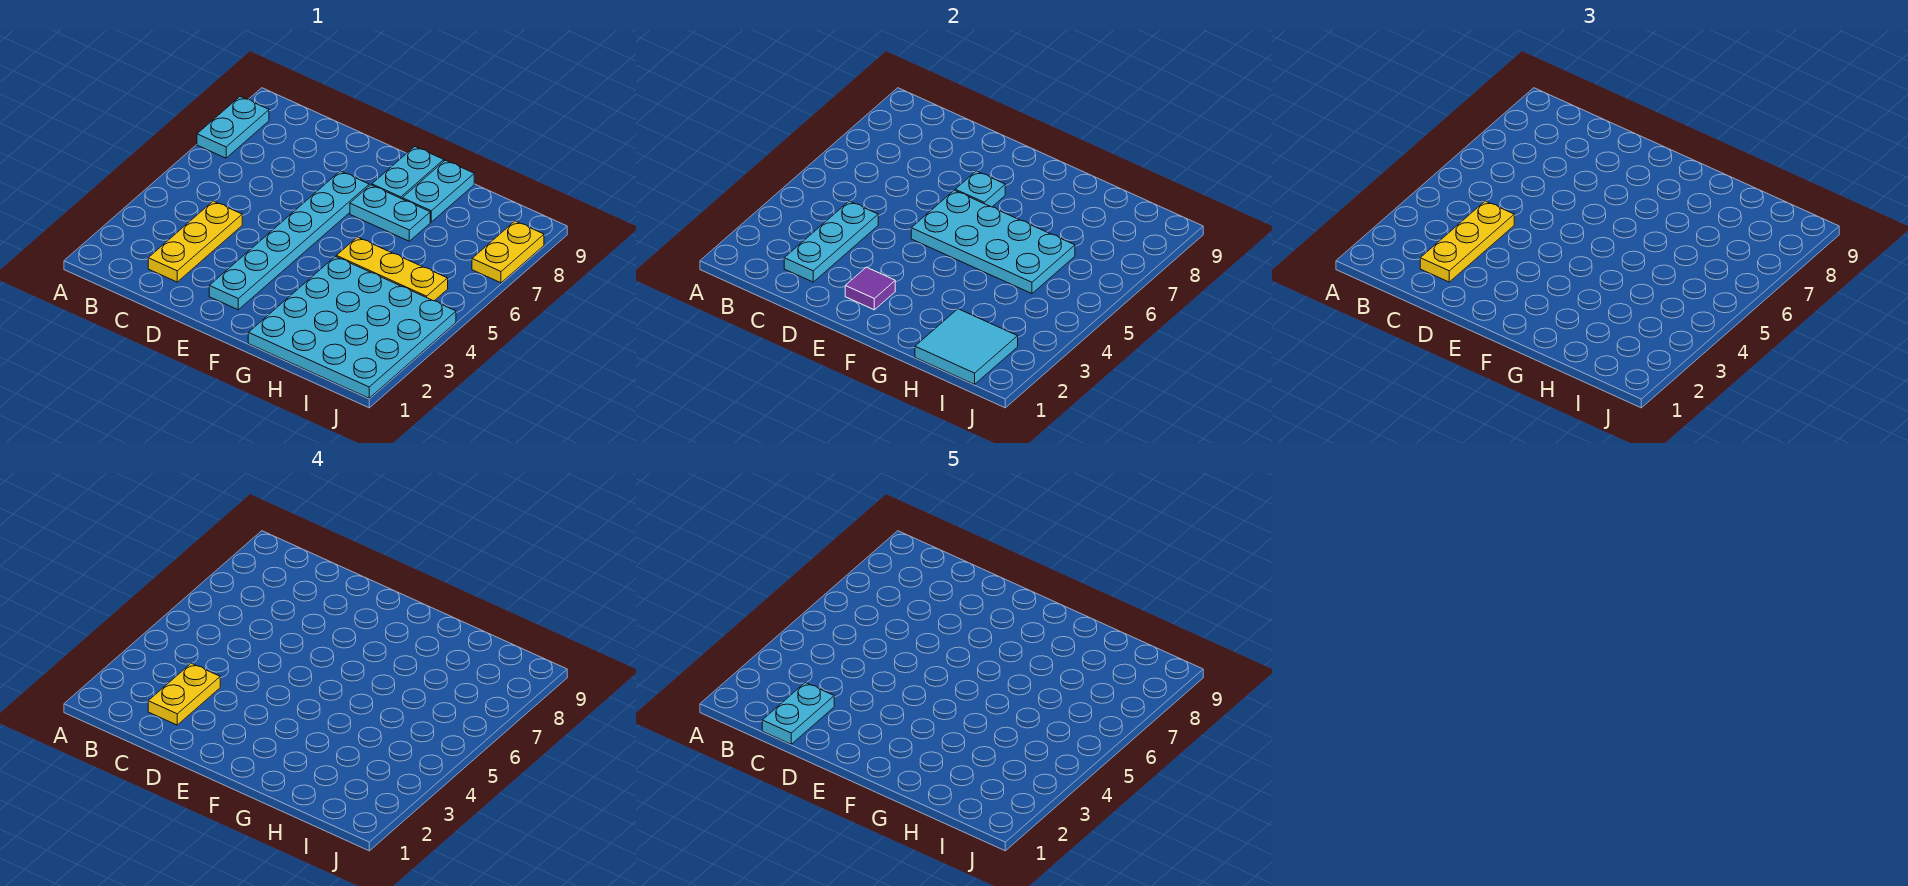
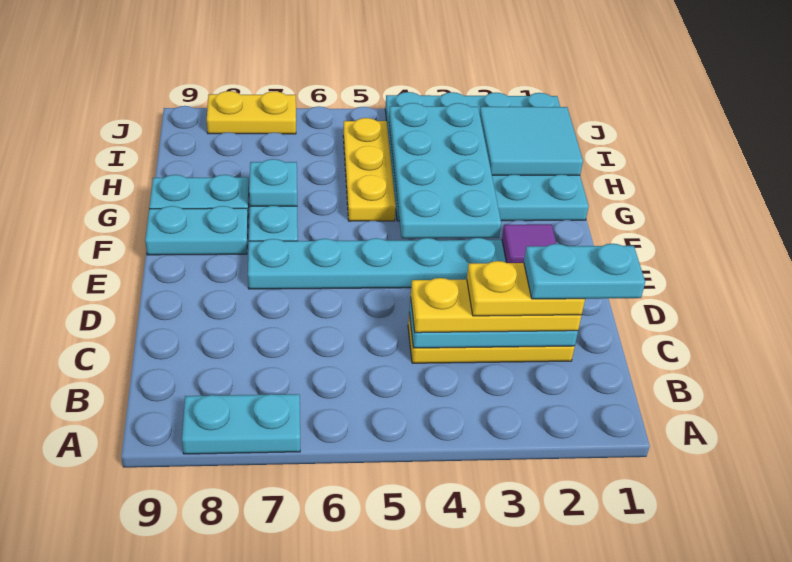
cyan 2x4 plate [911,190,1075,294] -> cyan 2x4 plate moved to [389,103,501,238]
cyan 1x1 plate [955,171,1005,207] -> cyan 1x1 plate moved to [249,159,297,206]

